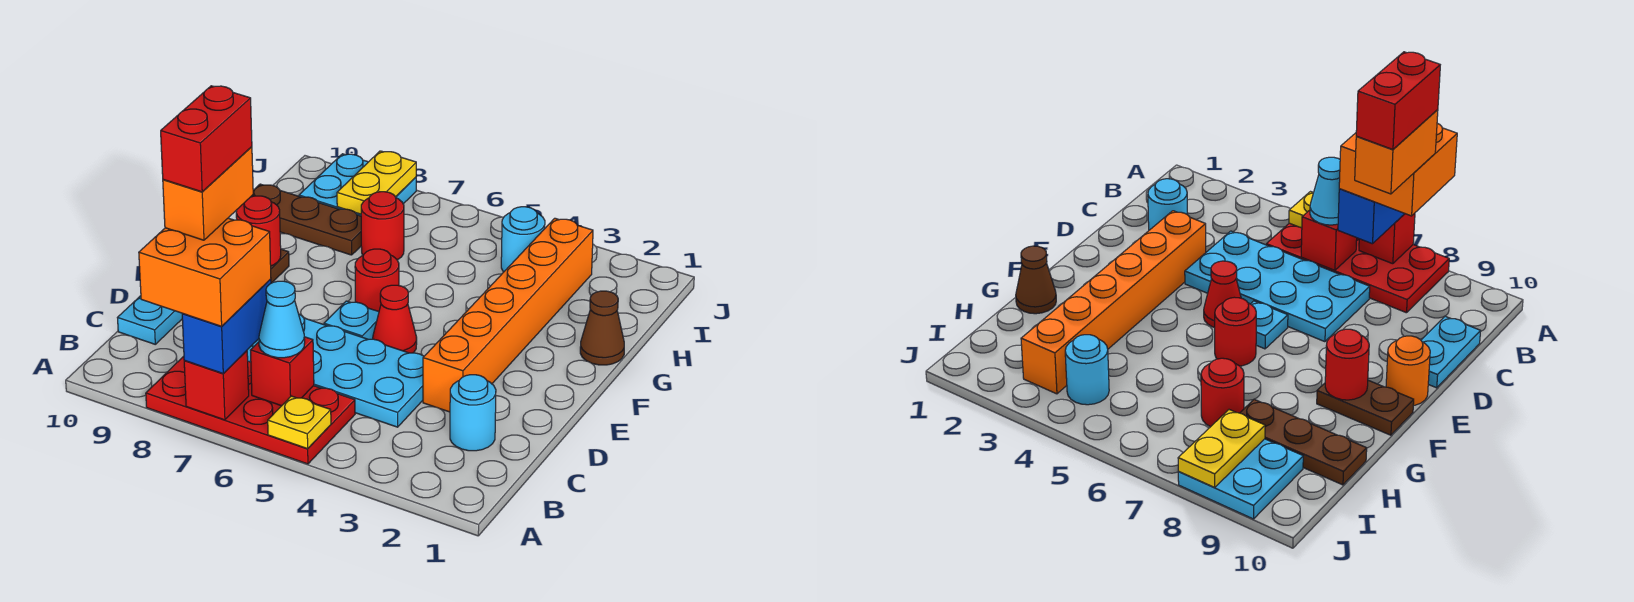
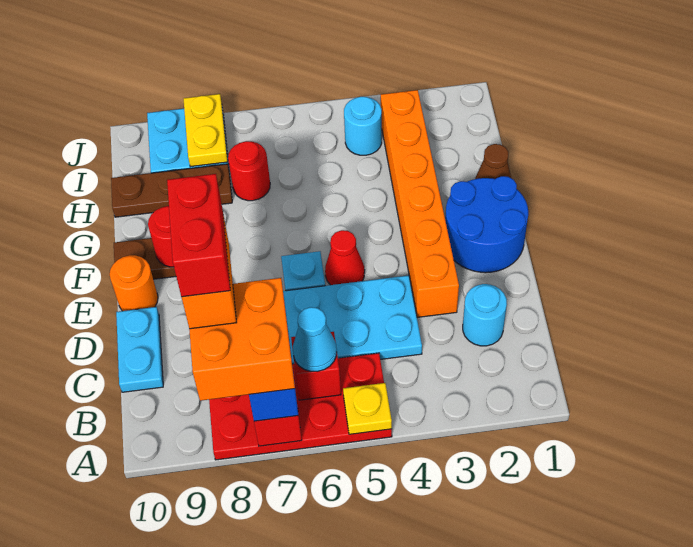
none -> blue 2x2 round brick [445,176,528,273]
red 1x1 round brick [355,249,399,311] -> none

